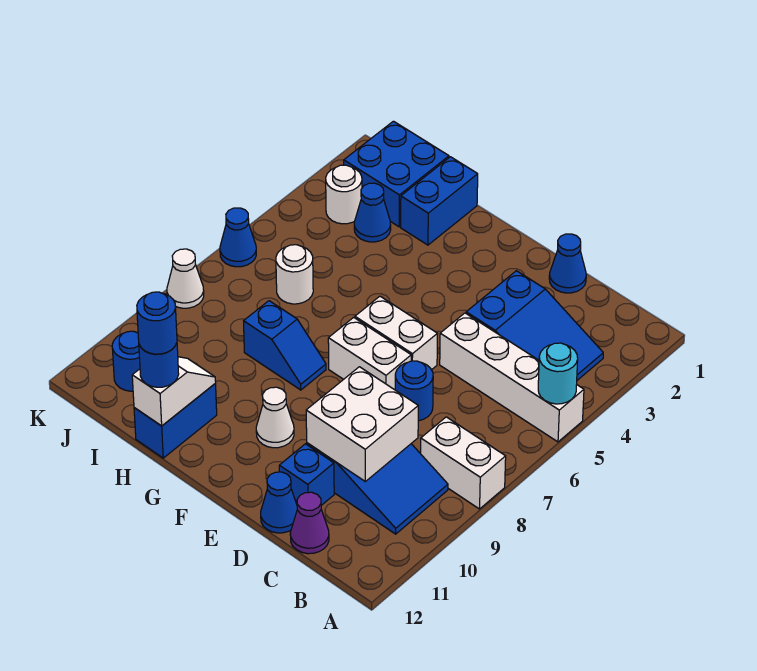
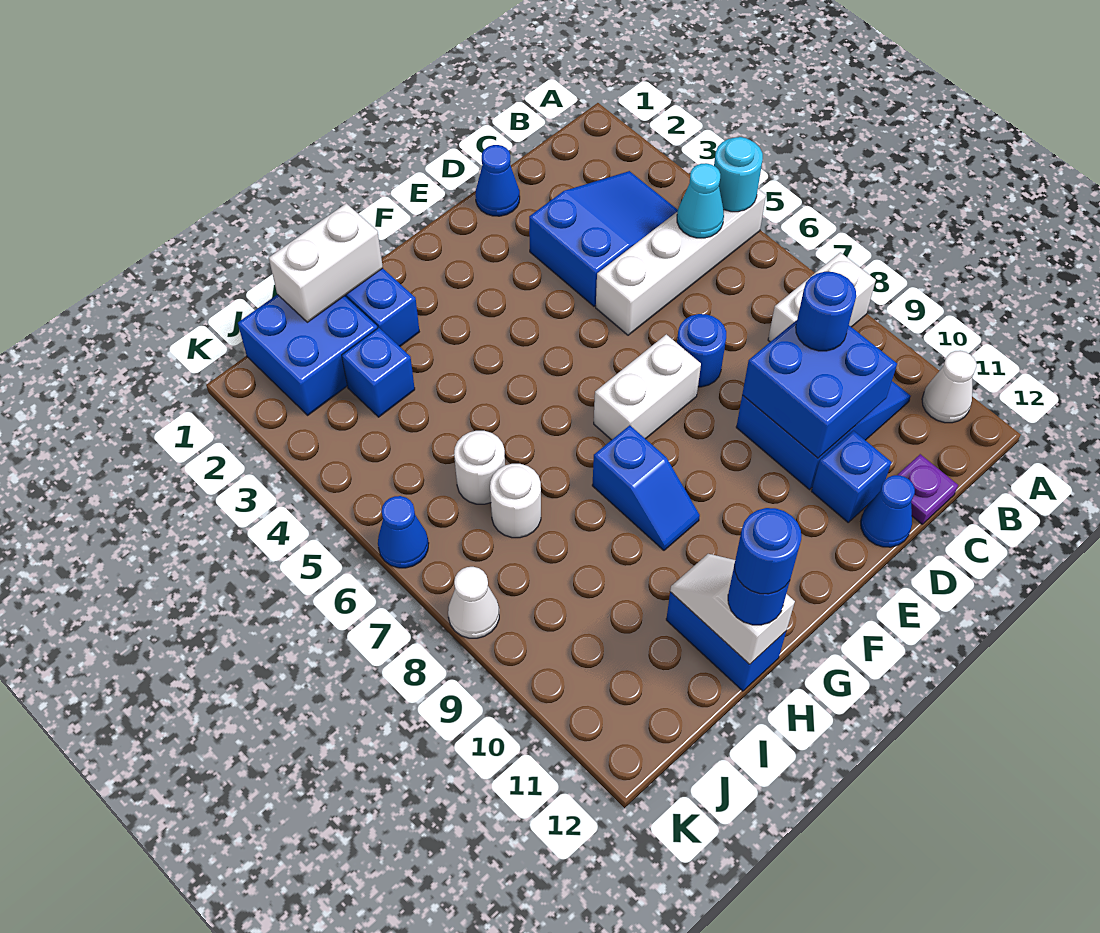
none -> cyan 1x1 cone [677,163,724,238]
white 2x2 brick [306,367,418,481] -> blue 2x2 brick [742,320,897,458]
purple 1x1 cone [290,492,329,554] -> purple 1x1 plate [898,454,958,524]
white 1x2 brick [355,296,437,370] -> white 1x2 brick moved to [269,203,383,322]
white 1x1 cone [256,387,294,448] -> white 1x1 cone moved to [922,351,976,423]
blue 1x2 slope [244,301,326,390] -> blue 1x2 slope turned to [592,425,700,550]
blue 1x1 cone [354,183,391,242] -> blue 1x1 brick [342,328,415,417]
white 1x1 round brick [326,165,362,224] -> white 1x1 round brick moved to [490,464,541,538]
blue 1x1 round brick [112,331,140,391] -> blue 1x1 round brick moved to [796,272,856,351]

